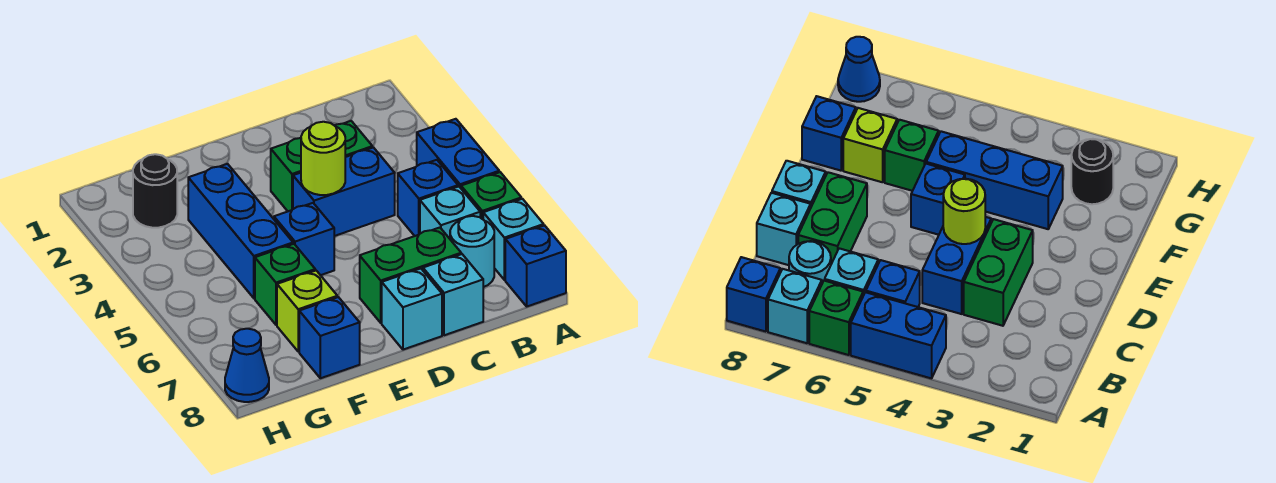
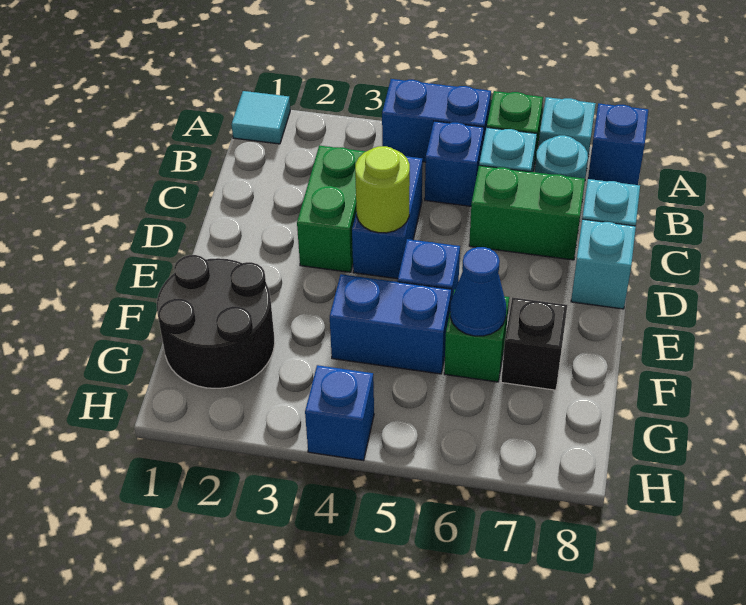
none -> cyan 1x1 tile [231,91,290,144]
green 1x2 brick [360,228,461,323] -> green 1x2 brick turned to [469,165,585,260]
blue 1x3 brick [188,164,293,298] -> blue 1x2 brick [330,274,452,374]
lime 1x1 brick [277,271,337,352] -> black 1x1 brick [501,297,567,390]
blue 1x1 brick [299,297,360,378] -> blue 1x1 brick moved to [305,365,374,460]
black 1x1 round brick [133,154,177,228] -> black 2x2 round brick [157,255,275,388]
blue 1x1 cone [225,329,269,402] -> blue 1x1 cone moved to [450,247,506,336]

